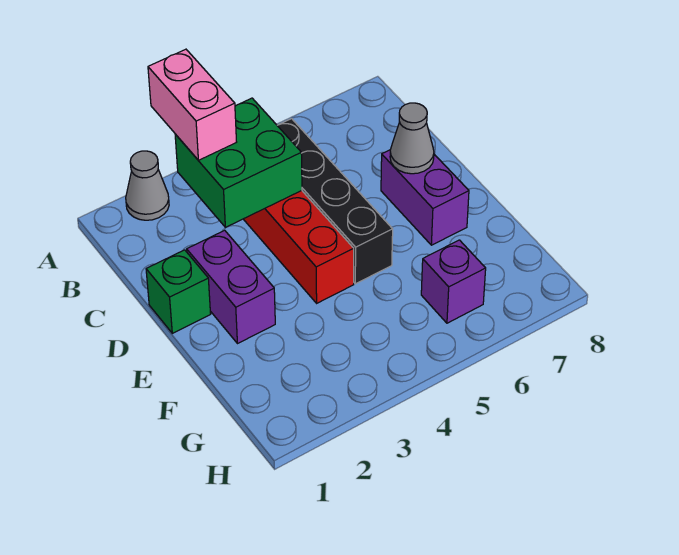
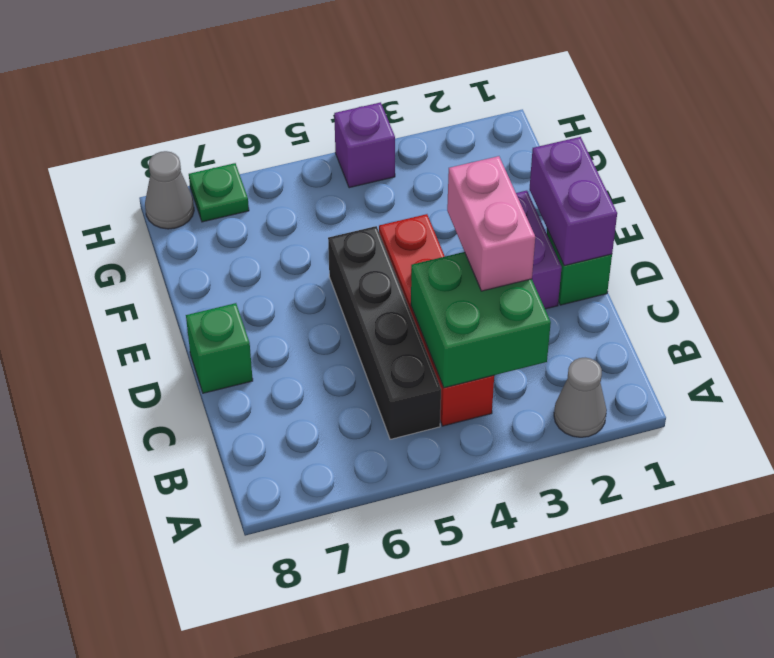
pink 1x2 brick [148,49,236,160] -> pink 1x2 brick moved to [447,156,535,291]
purple 1x2 brick [381,150,469,245] -> purple 1x2 brick moved to [529,137,617,266]
grey 1x1 cone [390,103,434,174] -> grey 1x1 cone moved to [145,151,194,229]
none -> green 1x1 brick [186,303,253,393]
purple 1x1 brick [421,240,486,323] -> purple 1x1 brick moved to [334,102,395,188]
none -> green 1x1 plate [189,163,249,222]

